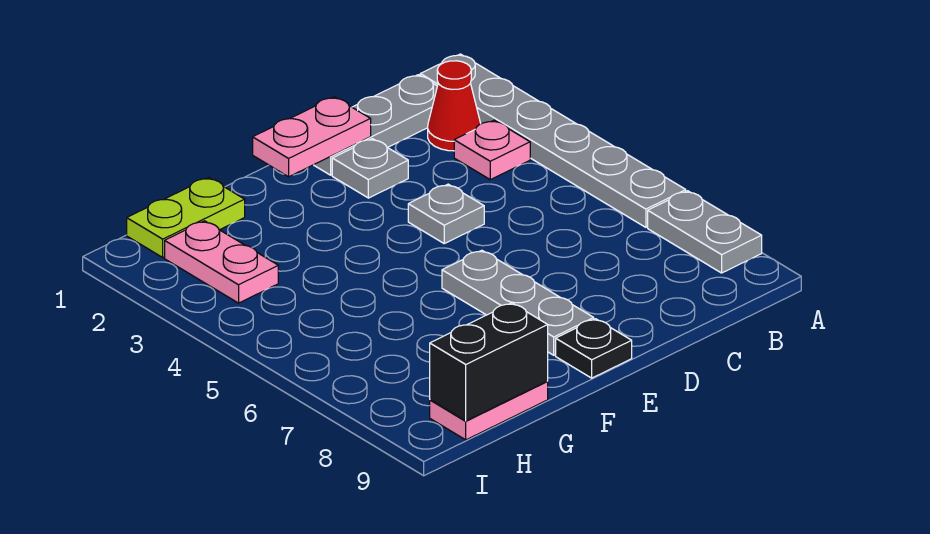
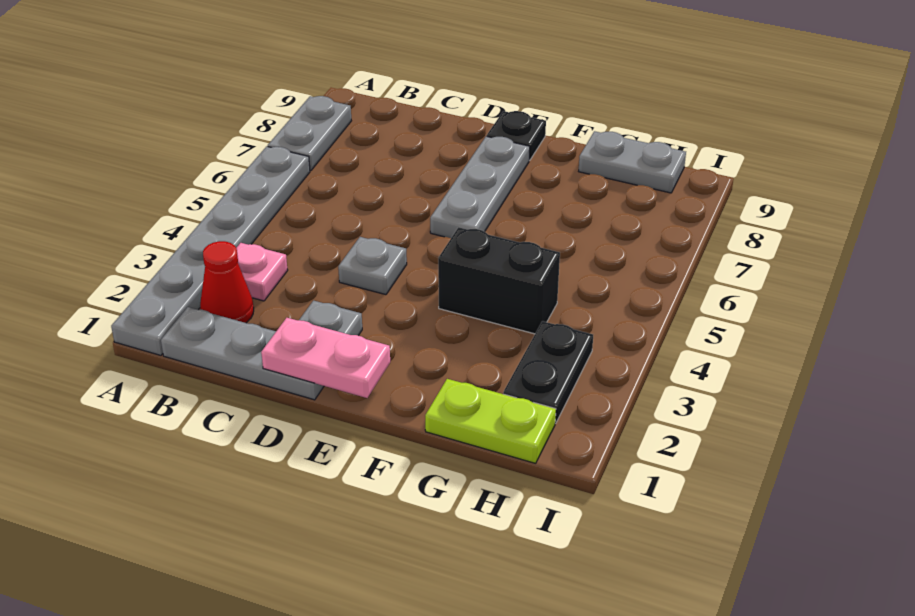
pink 1x2 plate [430,382,548,440] -> grey 1x2 plate [579,131,686,193]
black 1x2 brick [430,303,548,421] -> black 1x2 brick moved to [438,227,560,334]
pink 1x2 plate [165,221,278,303] -> black 1x2 plate [503,321,593,423]

